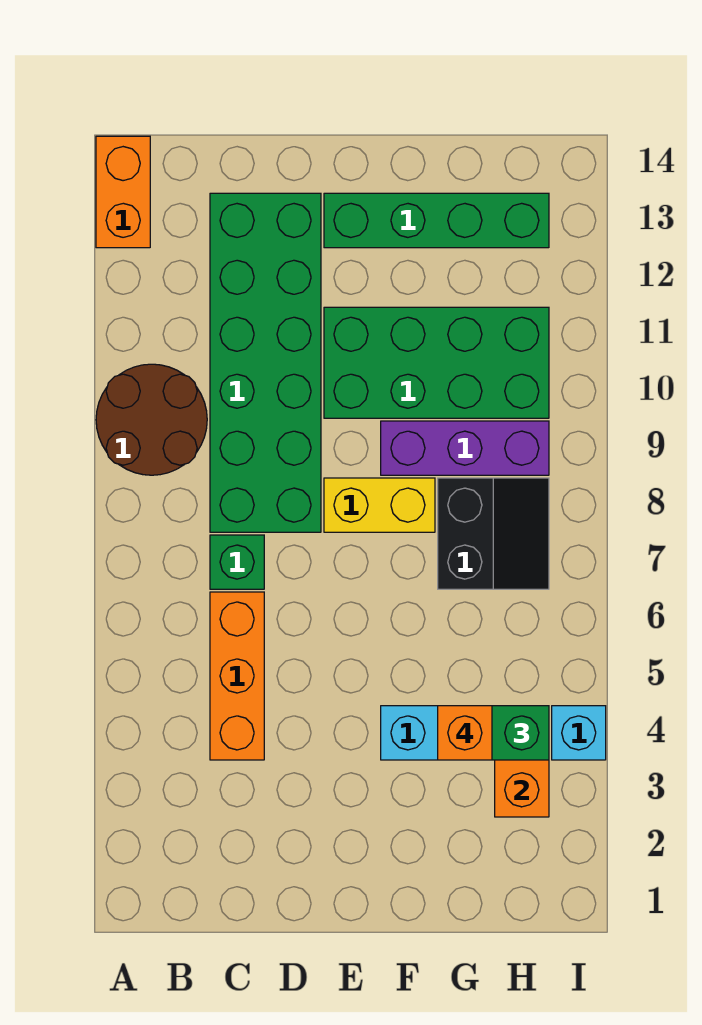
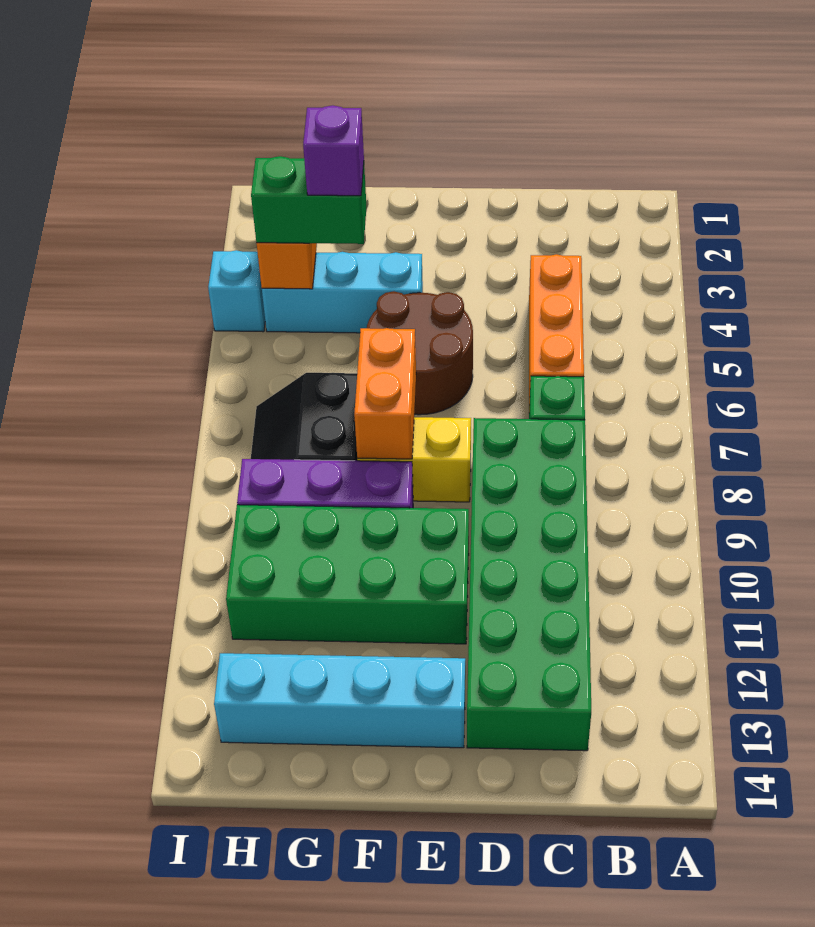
brown 2x2 round brick [96,364,207,475] -> brown 2x2 round brick moved to [367,291,473,415]
orange 1x2 brick [96,136,150,248] -> orange 1x2 brick moved to [354,328,416,459]
green 1x4 brick [324,193,549,248] -> cyan 1x4 brick [214,653,465,748]
orange 1x1 brick [438,706,492,760] -> purple 1x1 brick [303,105,364,196]

